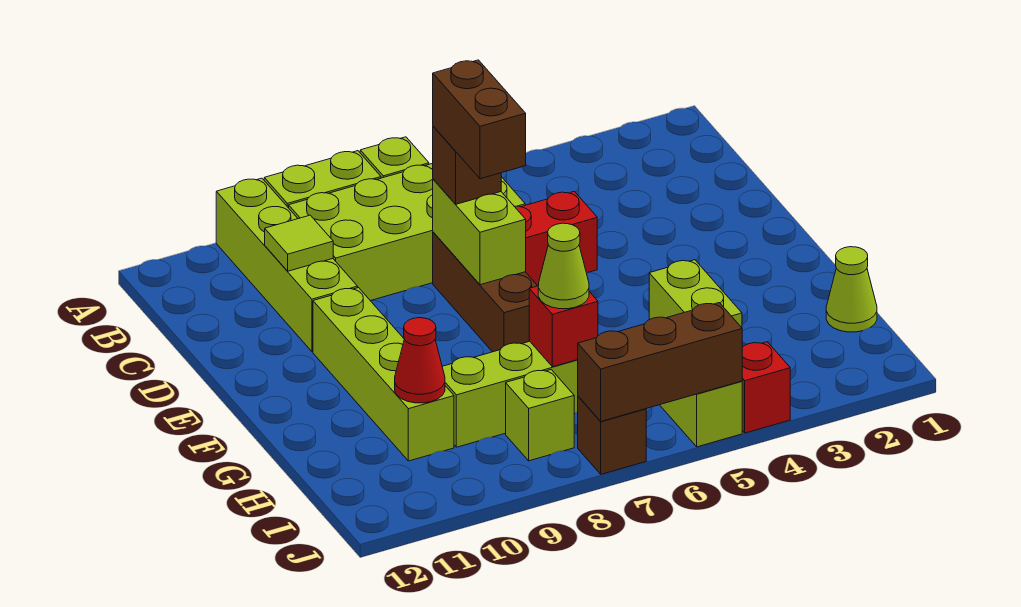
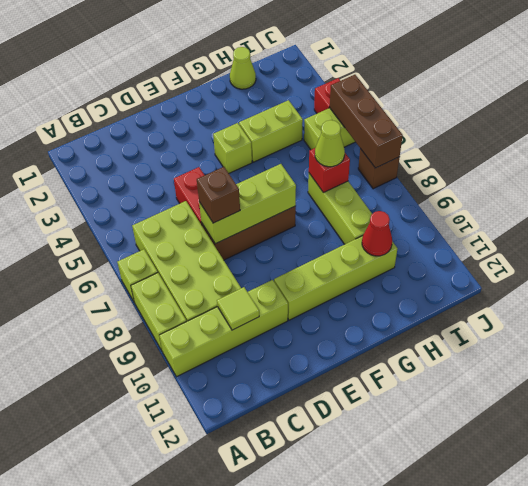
lime 1x2 brick [433,179,526,285] -> lime 1x3 brick [199,164,296,244]
brown 1x2 brick [433,60,526,179] -> none
lime 1x1 brick [506,370,574,461] -> lime 1x1 brick moved to [213,123,252,173]

